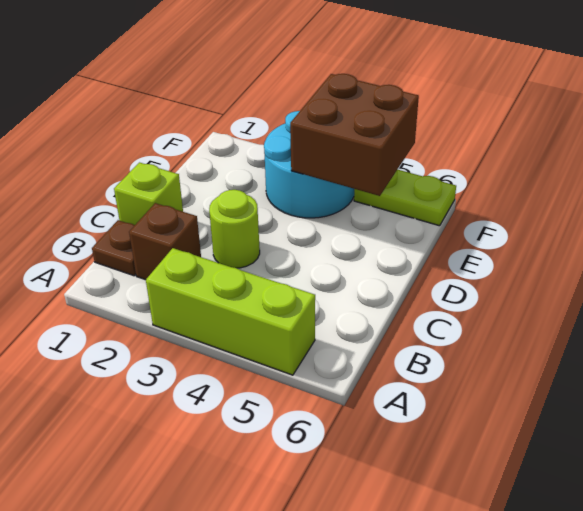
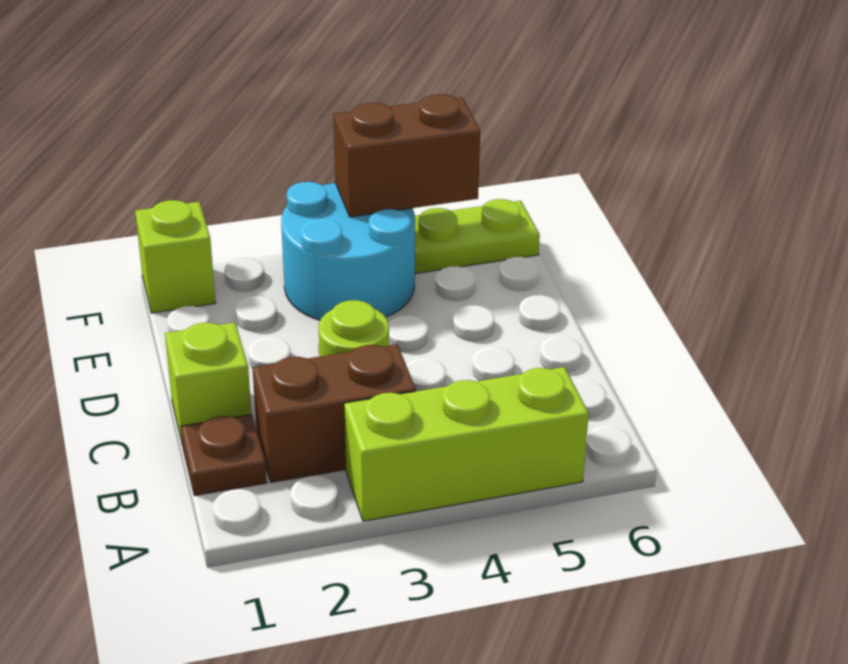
brown 1x1 brick [129,203,201,280] -> brown 1x2 brick [253,344,416,482]
brown 2x2 brick [290,74,419,196] -> brown 1x2 brick [333,94,480,217]
none -> lime 1x1 brick [135,200,216,313]

